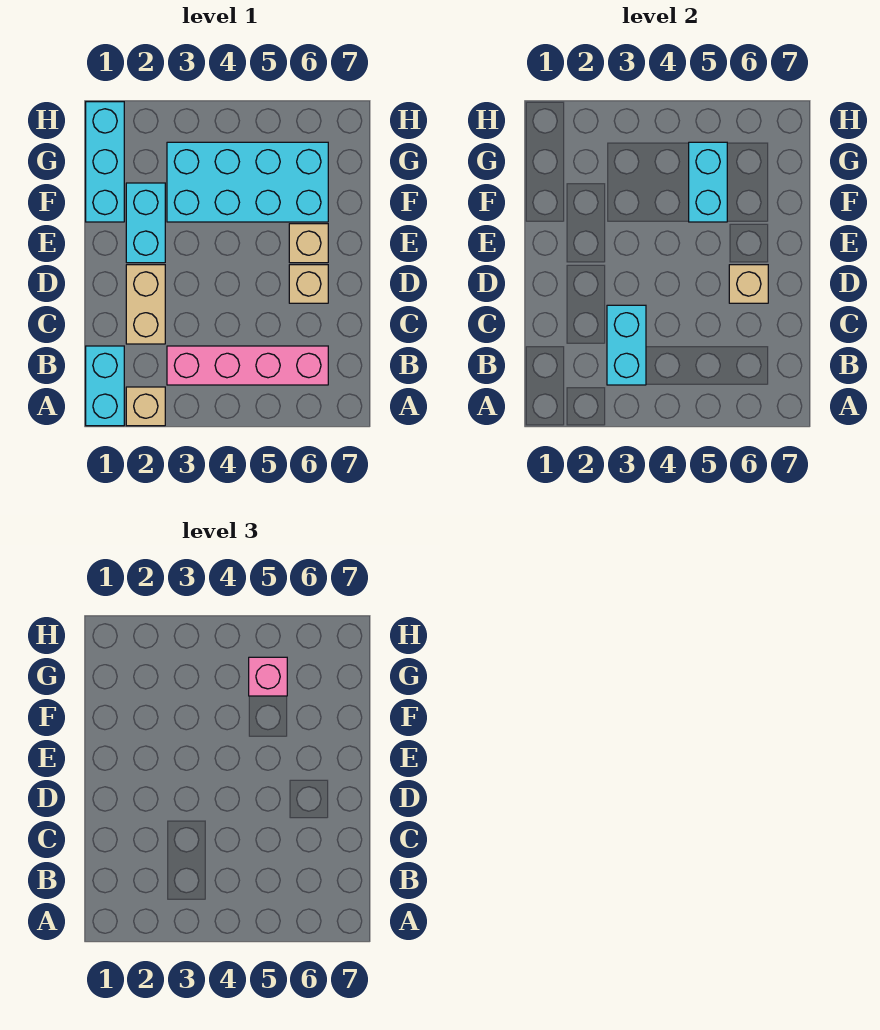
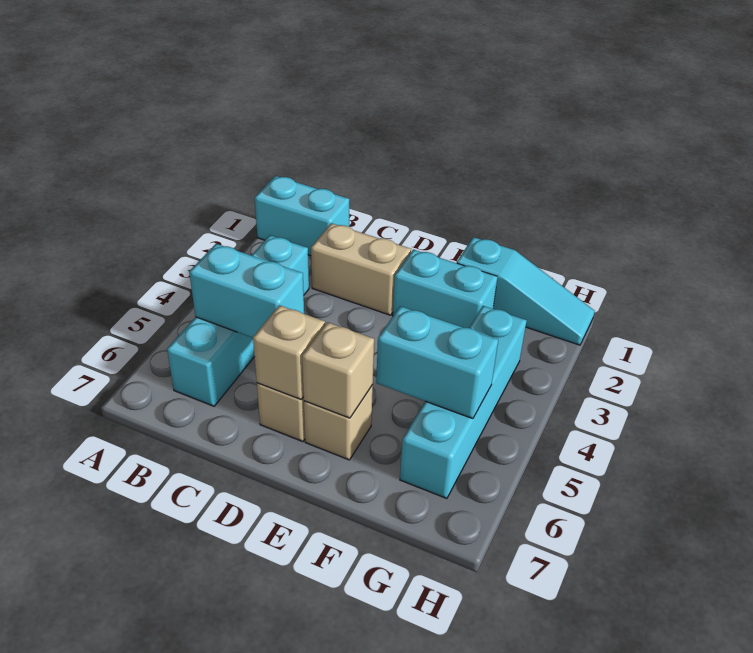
tan 1x1 brick [126,387,165,426] -> tan 1x1 brick moved to [302,322,374,418]
pink 1x4 brick [167,346,328,385] -> cyan 1x4 brick [167,235,309,406]
cyan 1x2 brick [607,305,646,385] -> cyan 1x2 brick moved to [189,244,304,338]
cyan 1x3 brick [86,102,124,222] -> cyan 1x3 slope [457,237,595,345]
cyan 2x4 brick [167,142,328,222] -> cyan 1x4 brick [400,306,527,499]
pink 1x1 brick [249,657,287,696] -> none

